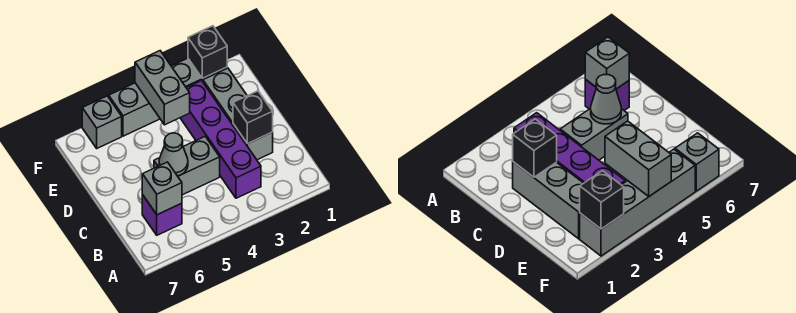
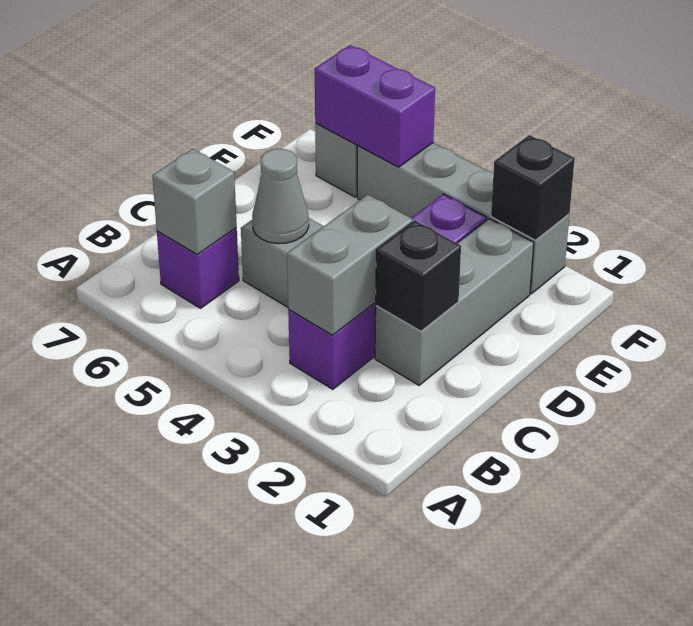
grey 1x2 brick [135,51,190,125] -> grey 1x2 brick moved to [287,195,413,335]
none -> purple 1x2 brick [315,45,435,167]

